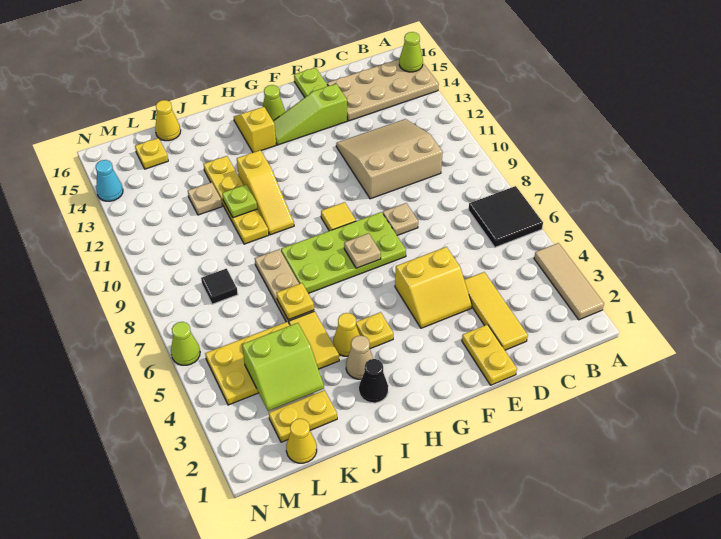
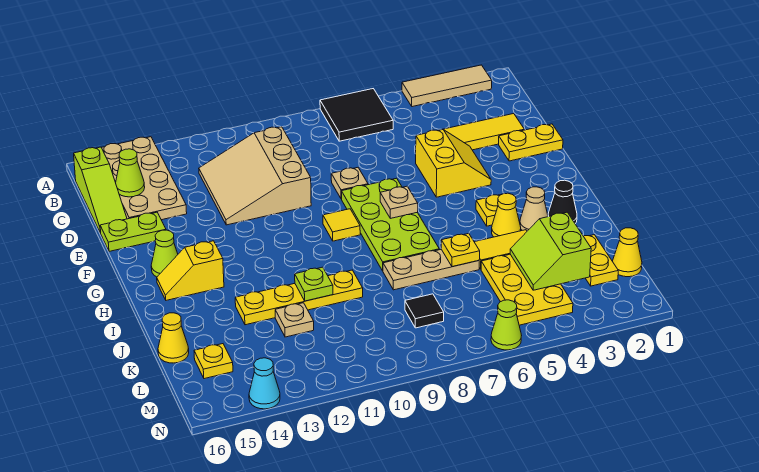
lime 1x1 cone [399,32,423,72] -> lime 1x1 cone moved to [116,149,145,197]
lime 1x3 slope [273,84,347,145] -> lime 1x3 slope moved to [74,147,127,233]
yellow 1x3 slope [237,150,294,235] -> none
lime 2x2 slope [242,323,324,411] -> lime 2x2 slope turned to [510,212,591,290]

